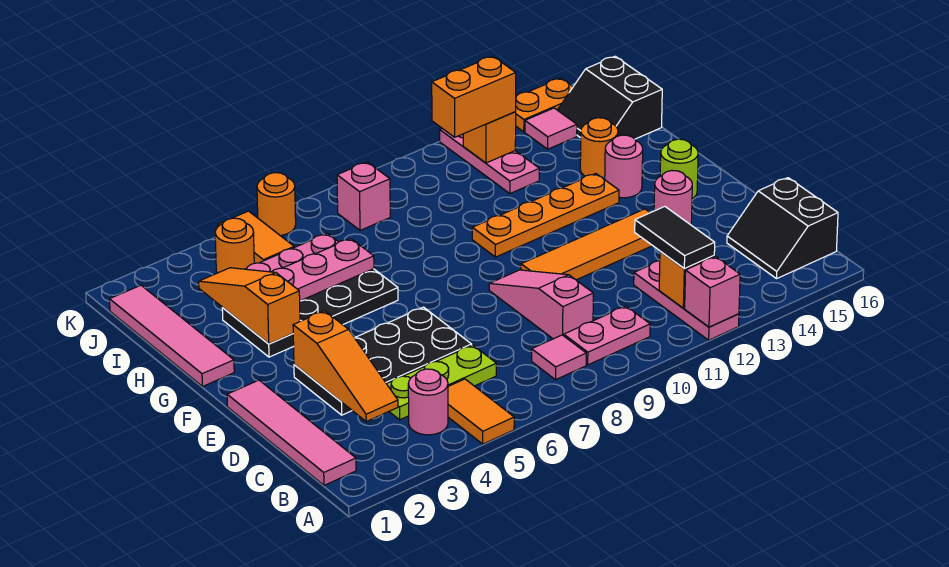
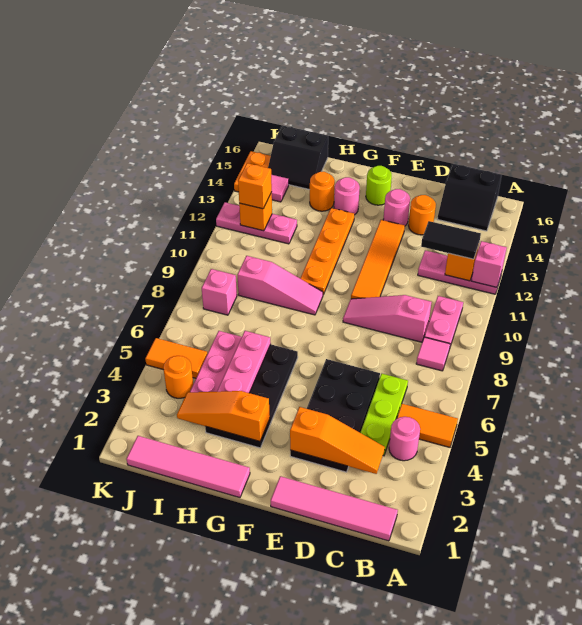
none -> pink 1x3 slope [238,256,323,315]
orange 1x2 brick [432,56,516,137] -> orange 1x1 brick [238,163,272,209]
orange 1x1 round brick [257,173,296,235] -> orange 1x1 round brick moved to [408,195,436,235]

